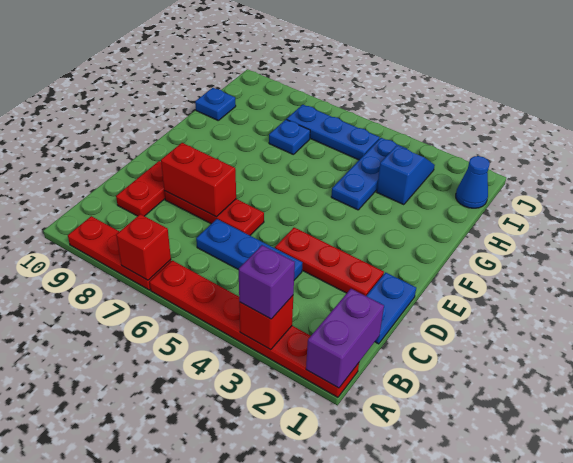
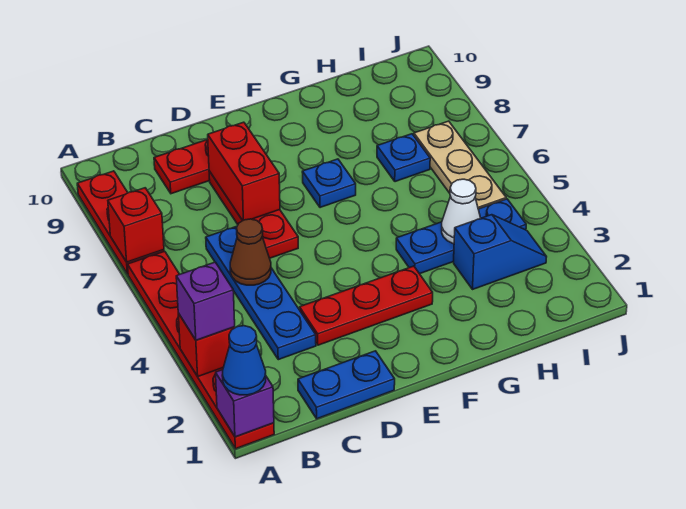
purple 1x2 brick [306,289,384,388] -> purple 1x1 brick [216,370,274,437]
blue 1x3 plate [196,219,302,280] -> blue 1x4 plate [206,226,316,360]
none -> brown 1x1 cone [230,219,271,285]
red 1x3 plate [275,228,384,296] -> red 1x3 plate turned to [300,266,433,345]
none -> white 1x1 cone [442,179,481,244]
blue 1x1 plate [195,88,236,120] -> blue 1x1 plate moved to [302,159,356,208]
blue 1x1 cone [456,156,490,208] -> blue 1x1 cone moved to [222,326,266,395]
blue 1x3 plate [287,105,380,160] -> tan 1x3 plate [414,121,506,209]

